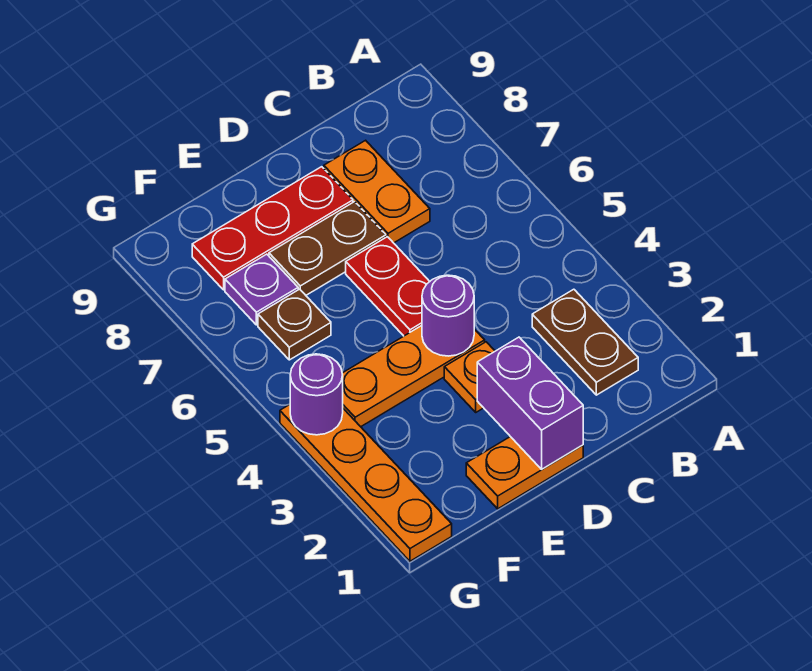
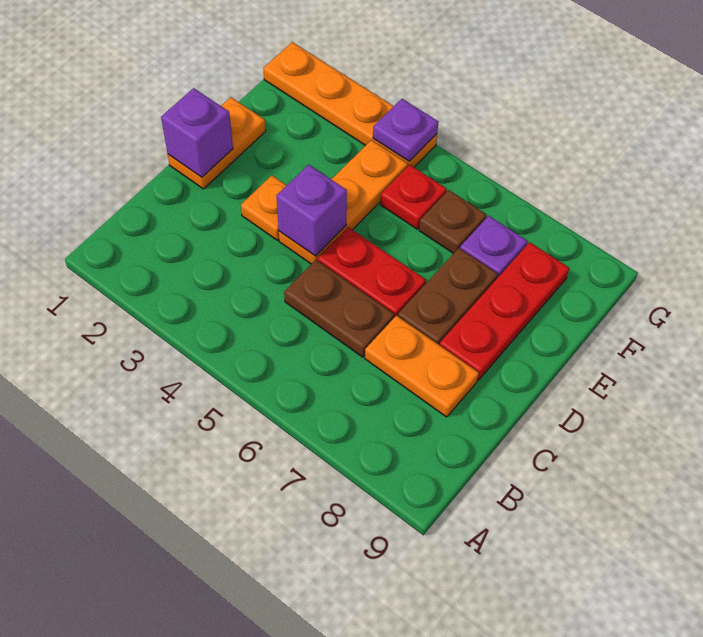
brown 1x2 plate [532,289,638,395] -> brown 1x2 plate moved to [284,260,394,357]
purple 1x2 brick [477,337,583,469] -> purple 1x1 brick [161,88,233,177]
purple 1x1 round brick [422,275,474,356] -> purple 1x1 brick [277,165,347,256]
none -> red 1x1 plate [380,165,447,229]
purple 1x1 round brick [290,354,343,435] -> purple 1x1 plate [373,99,438,161]

